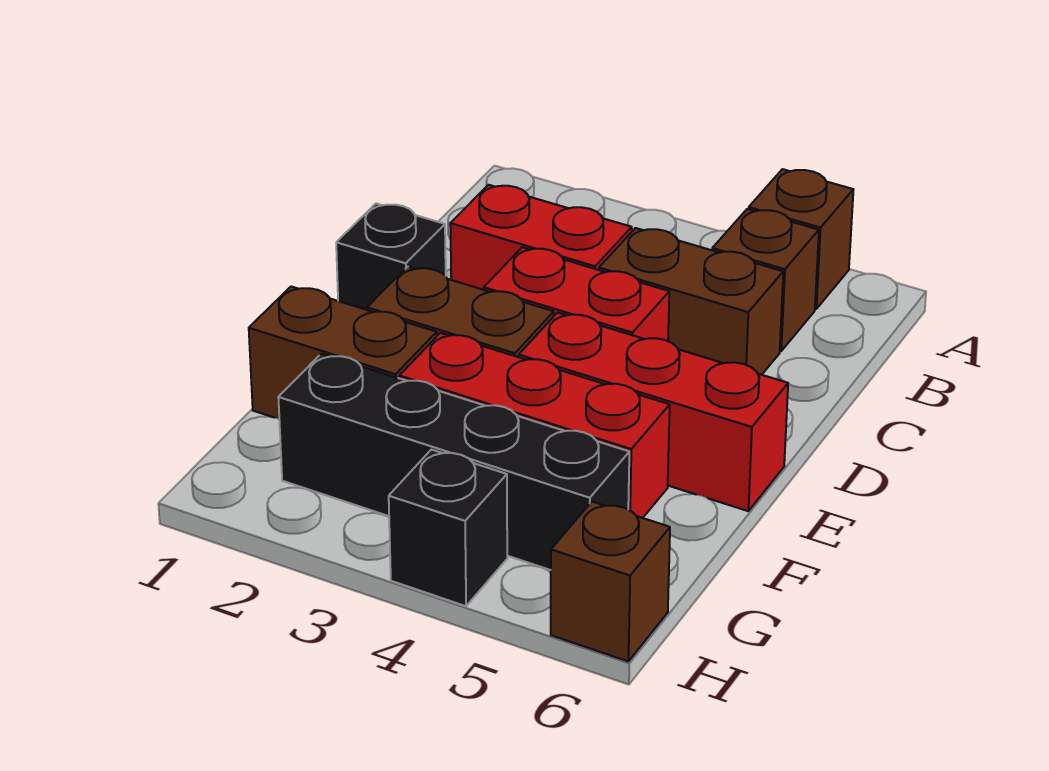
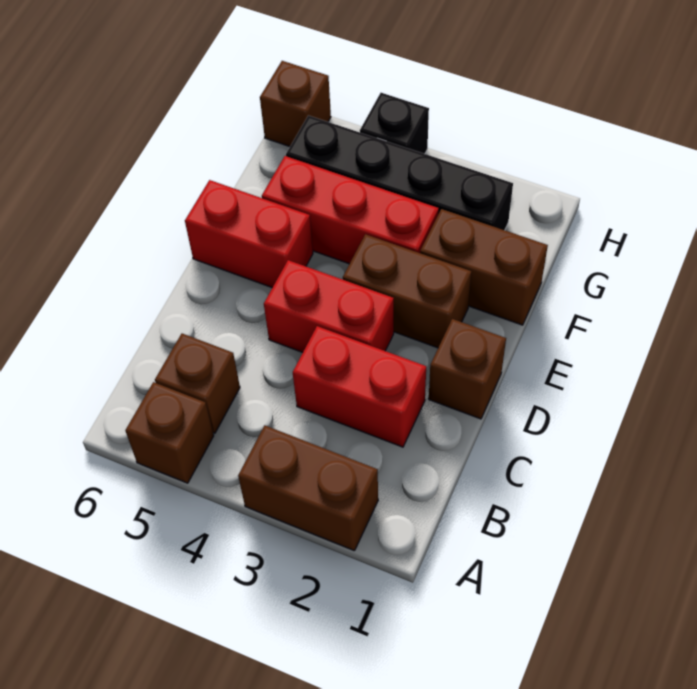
brown 1x2 brick [599,228,783,375] -> brown 1x2 brick moved to [238,426,378,551]
black 1x1 brick [336,203,446,310] -> brown 1x1 brick [429,319,506,419]
red 1x3 brick [519,313,788,511] -> red 1x2 brick [185,180,313,288]

